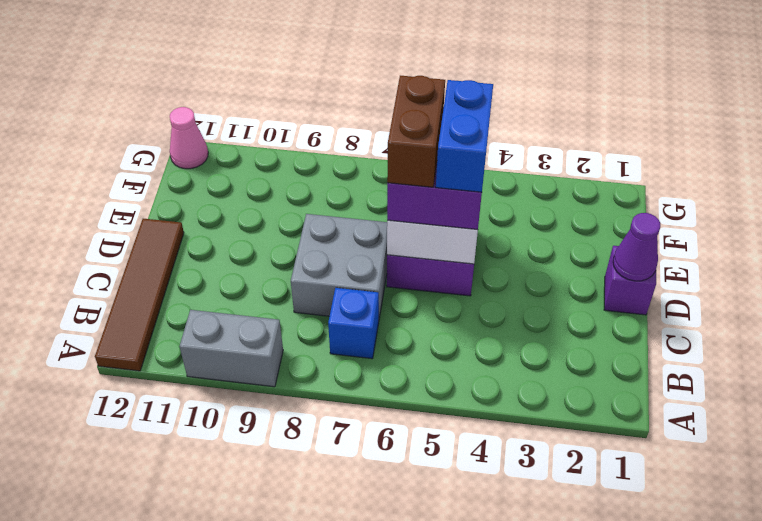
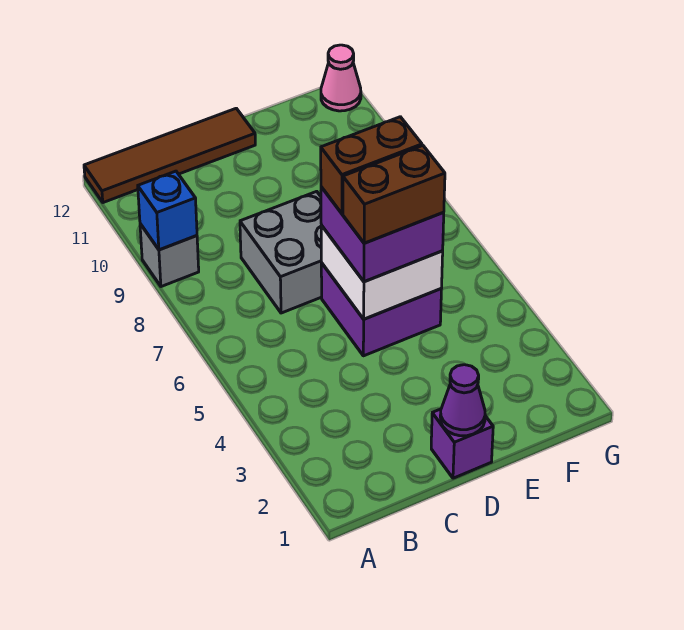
grey 1x2 brick [180,310,283,387] -> grey 1x1 brick [140,224,199,287]
blue 1x1 brick [328,288,379,359] -> blue 1x1 brick moved to [138,171,197,250]
blue 1x2 brick [436,80,493,192] -> brown 1x2 brick [343,146,445,243]

